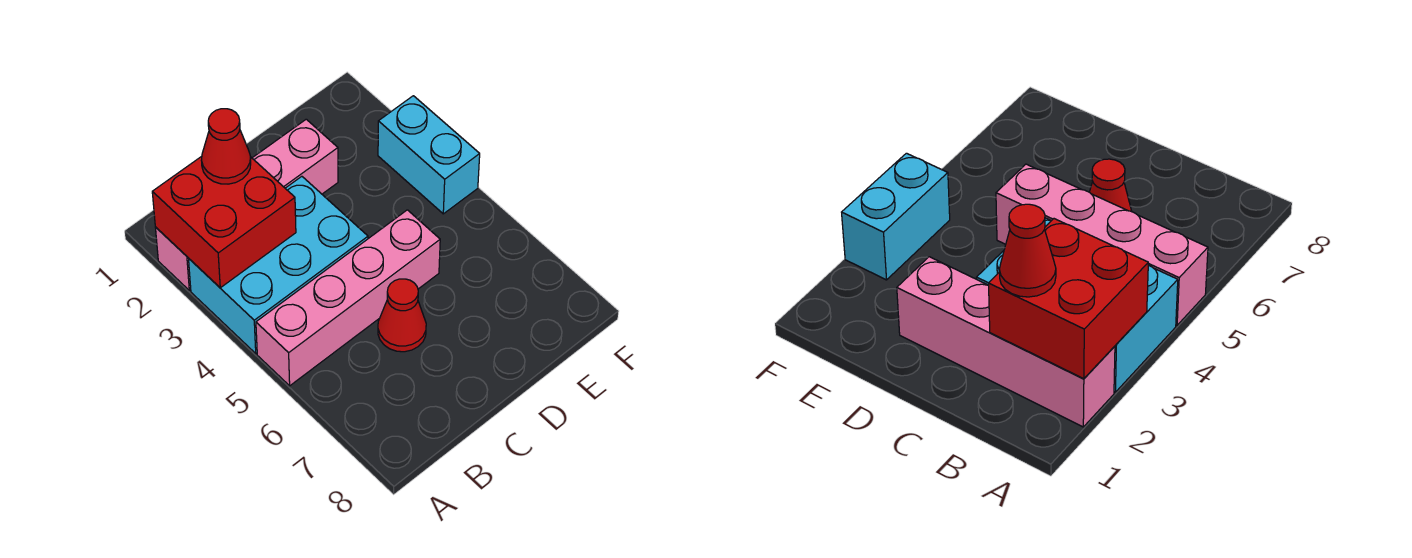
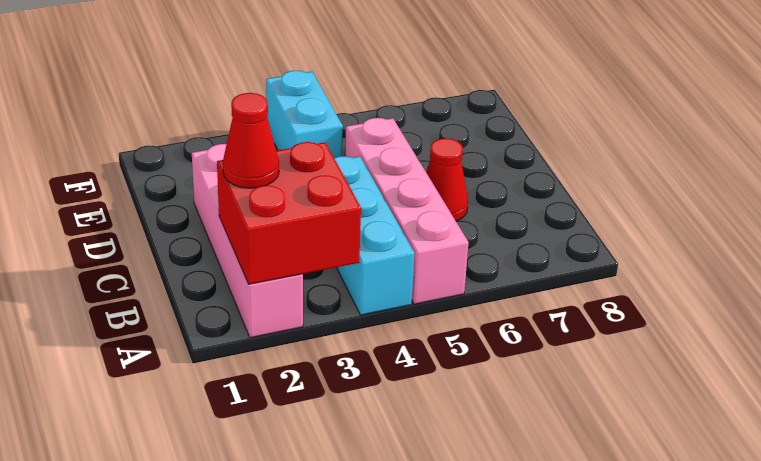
cyan 2x3 brick [189,176,368,354] -> cyan 1x3 brick [334,156,414,315]
cyan 1x2 brick [378,96,480,214] -> cyan 1x2 brick turned to [266,71,343,158]

